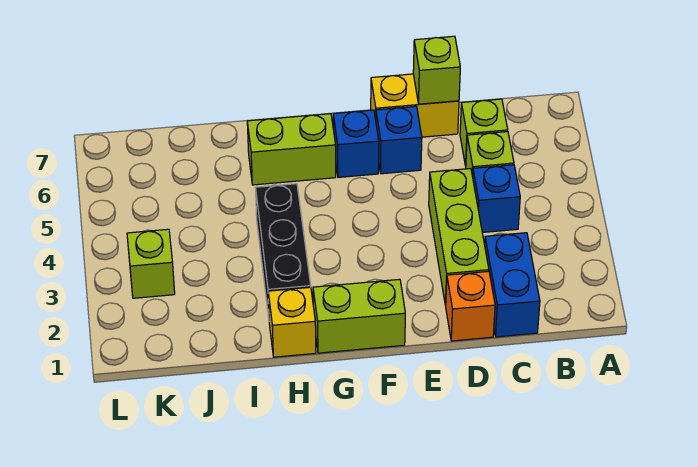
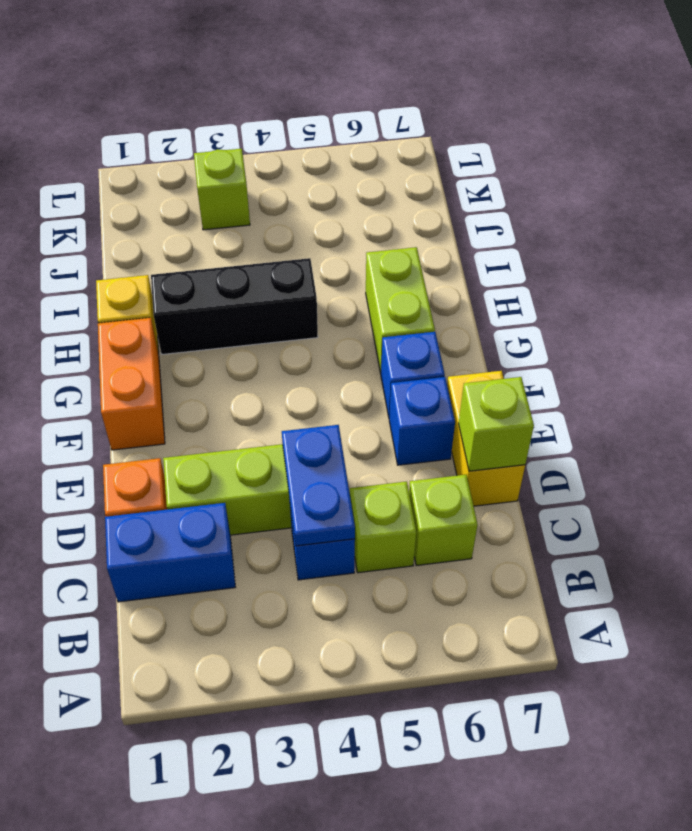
none -> blue 1x2 plate [282,425,355,546]
lime 1x2 brick [313,279,405,353] -> orange 1x2 brick [98,318,165,450]

